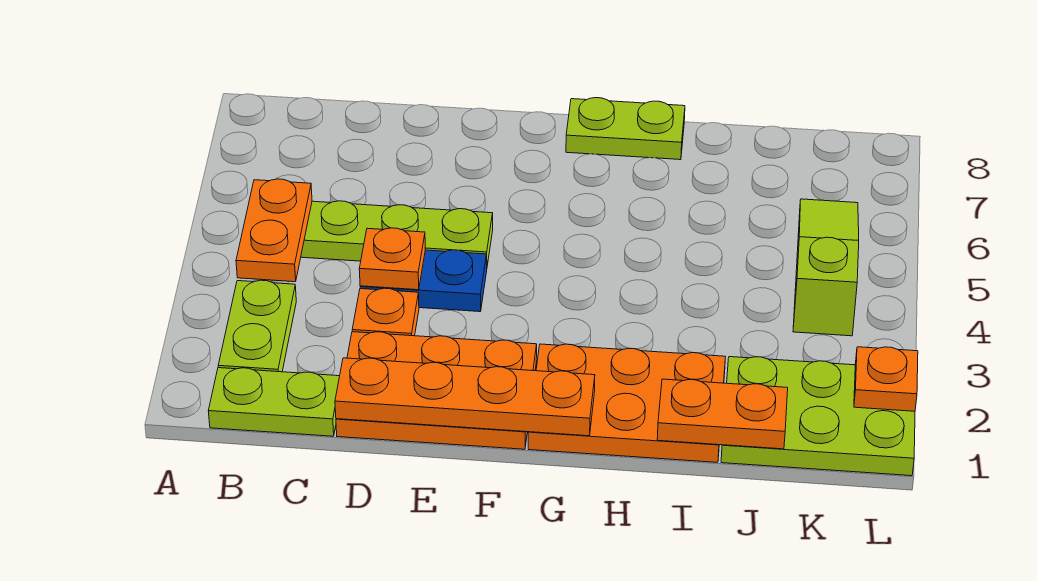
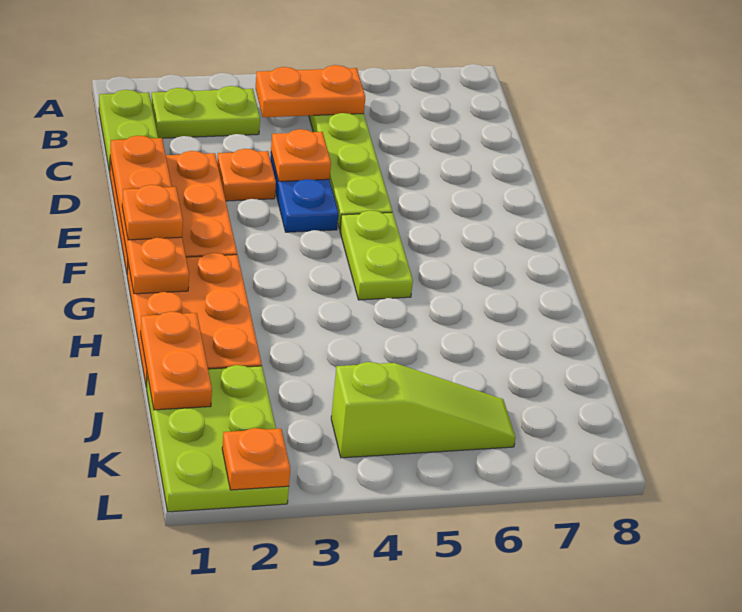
none -> orange 1x1 plate [122,185,183,240]
lime 1x2 plate [566,98,685,160] -> lime 1x2 plate moved to [340,210,413,300]

